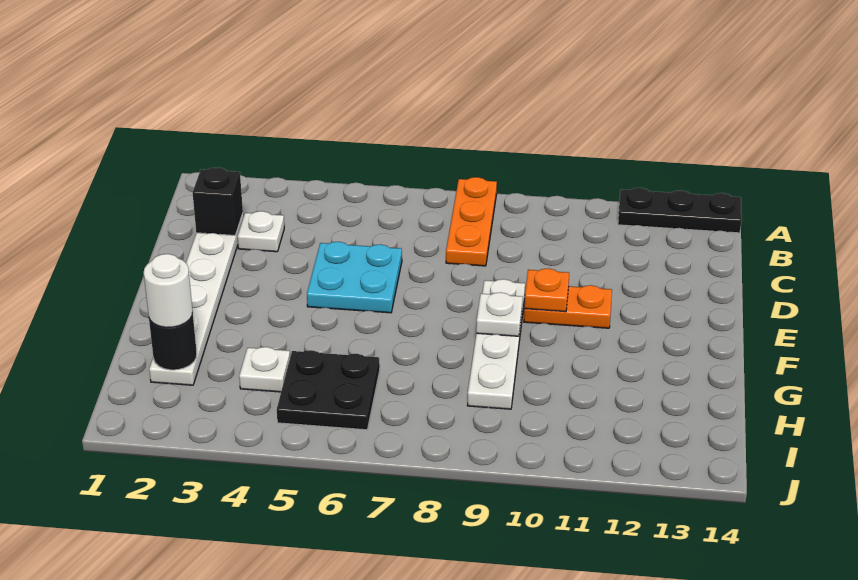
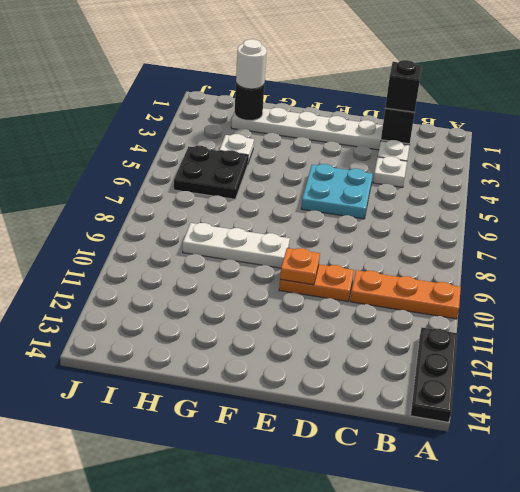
orange 1x3 plate [446,177,497,266] -> orange 1x3 plate moved to [350,270,461,319]
none -> black 1x1 brick [385,60,422,112]
white 1x4 plate [467,279,525,409] -> white 1x3 plate [183,223,290,268]
orange 1x2 plate [524,285,612,328] -> orange 1x2 plate turned to [279,264,354,301]
white 1x1 plate [476,292,523,336] -> white 1x1 plate moved to [373,156,407,187]

